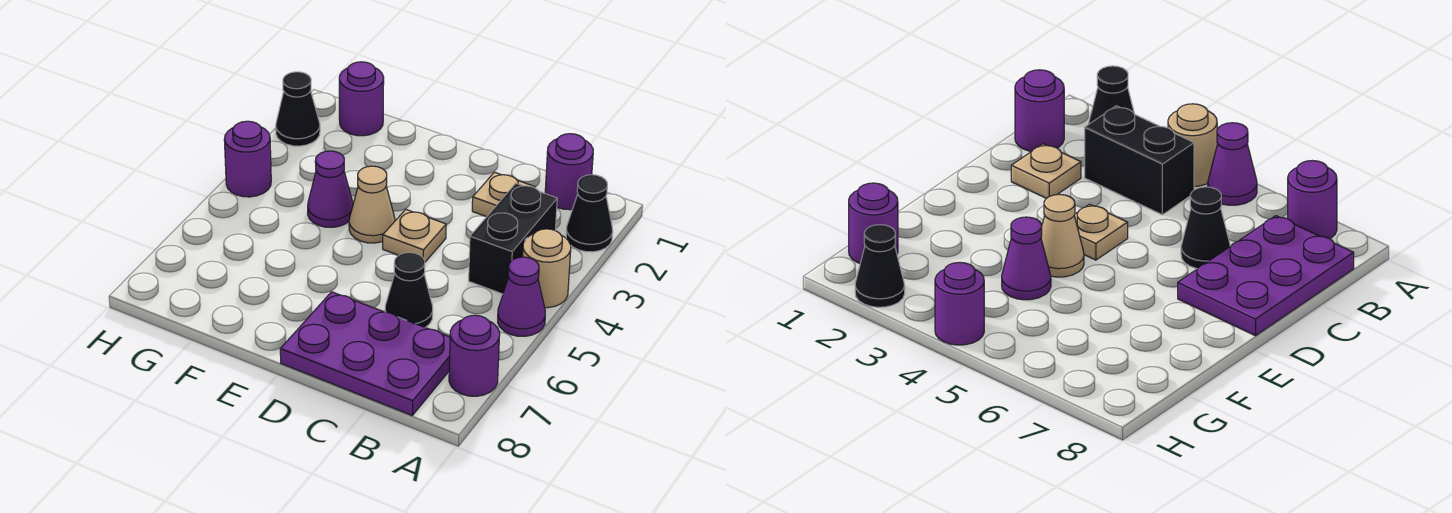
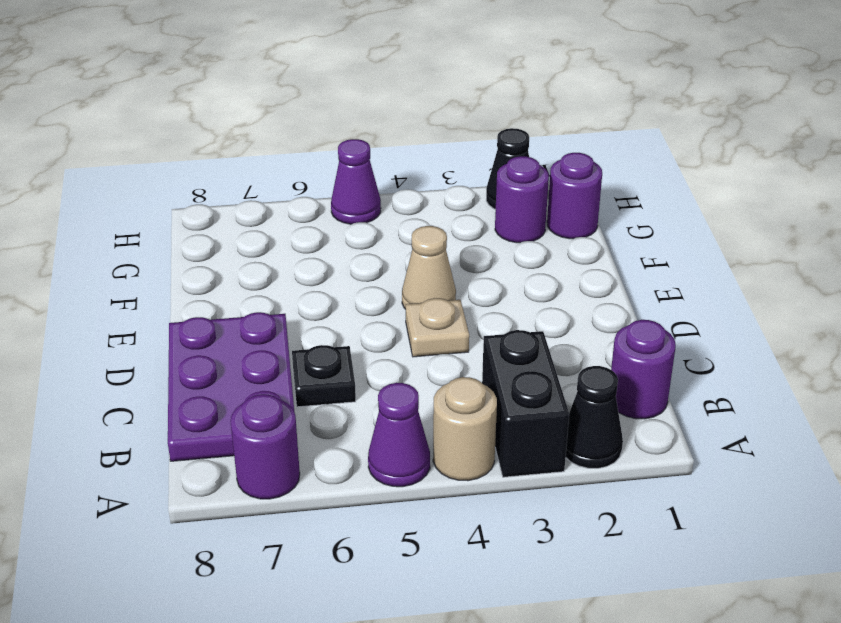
black 1x2 brick [469,183,557,294] -> black 1x2 brick turned to [482,330,569,477]
tan 1x1 plate [472,172,535,217] -> none
black 1x1 cone [385,252,433,328] -> black 1x1 plate [292,345,356,407]
purple 1x1 cone [308,151,353,227] -> purple 1x1 cone moved to [331,139,381,224]
purple 1x1 round brick [224,121,271,197] -> purple 1x1 round brick moved to [495,156,549,243]

